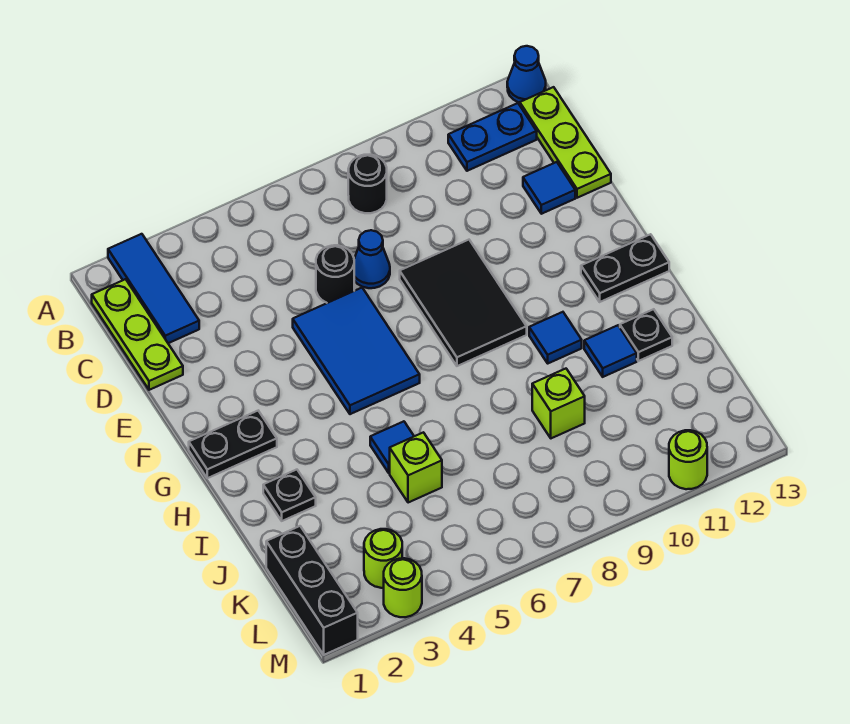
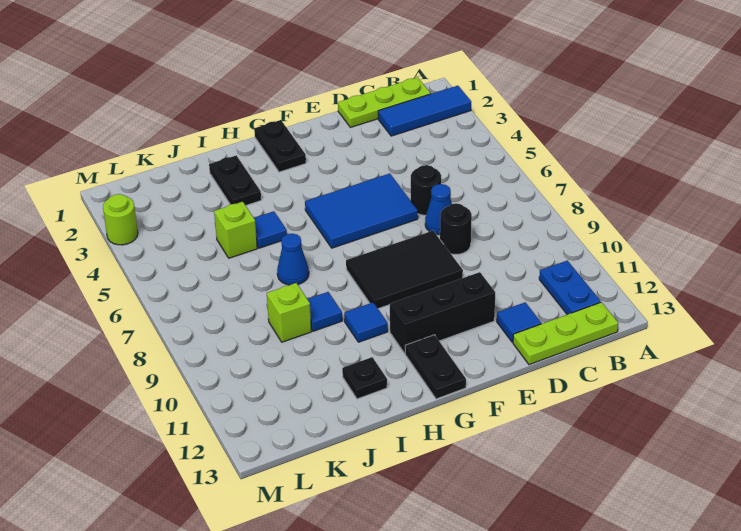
blue 1x1 cone [507,46,546,103] -> blue 1x1 cone moved to [277,234,309,285]
black 1x1 round brick [348,155,387,213] -> black 1x1 round brick moved to [440,203,472,254]
black 1x1 plate [263,470,316,521] -> black 1x2 plate [209,155,261,205]
blue 1x1 tile [584,325,637,377] -> blue 1x1 tile moved to [308,292,342,331]
black 1x3 brick [266,526,358,655] -> black 1x3 brick moved to [390,272,495,353]
lime 1x1 round brick [364,529,402,588] -> none
lime 1x1 round brick [669,430,707,489] -> none

